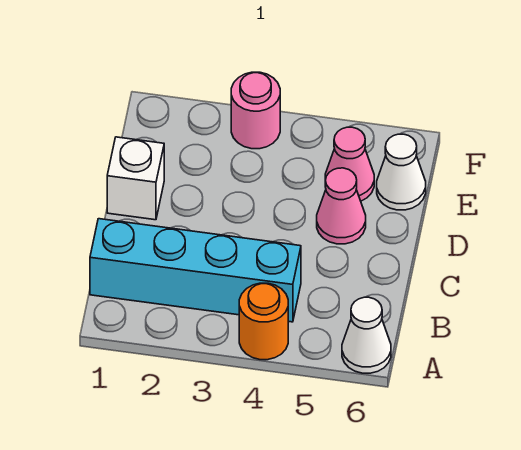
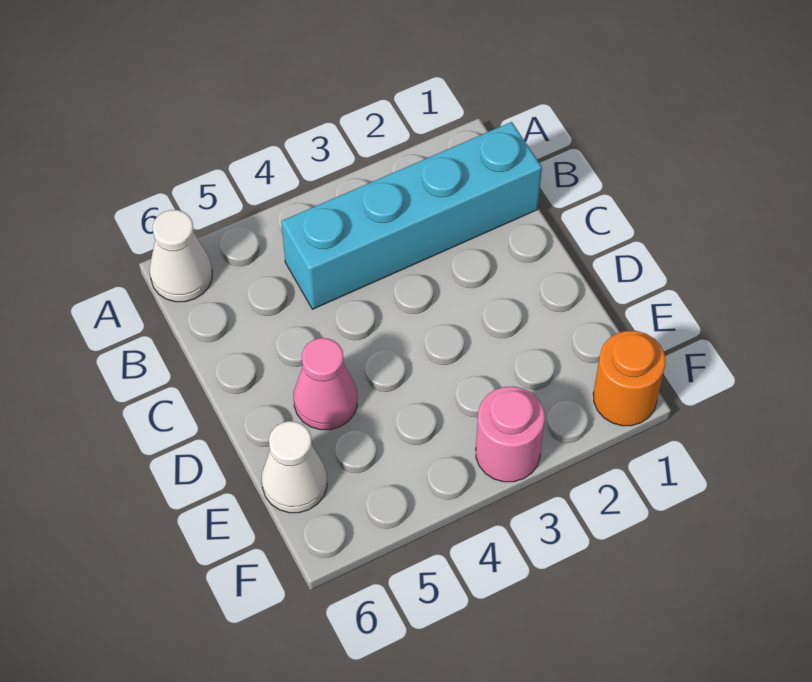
orange 1x1 round brick [239,283,288,360] -> orange 1x1 round brick moved to [593,331,666,426]
white 1x1 brick [107,137,164,220] -> none
pink 1x1 cone [325,127,374,201] -> none

